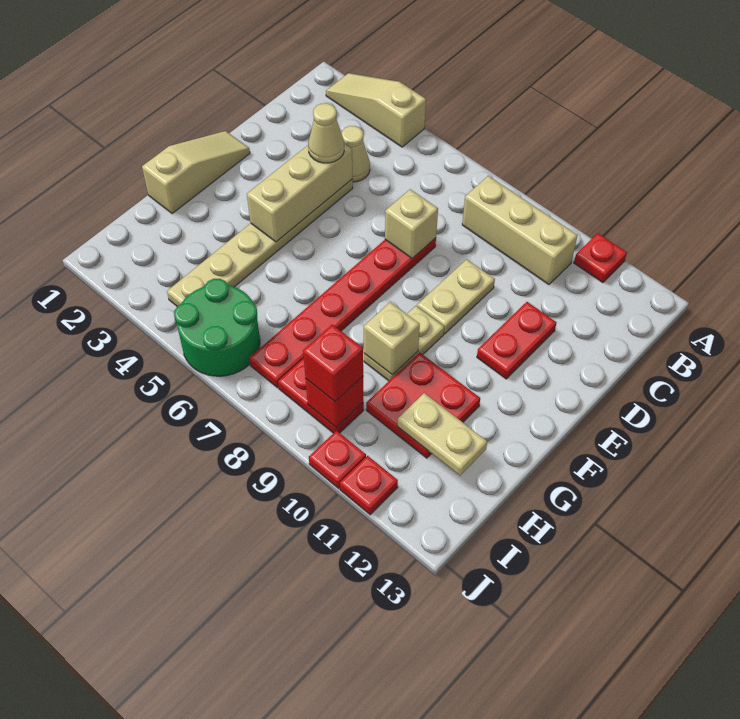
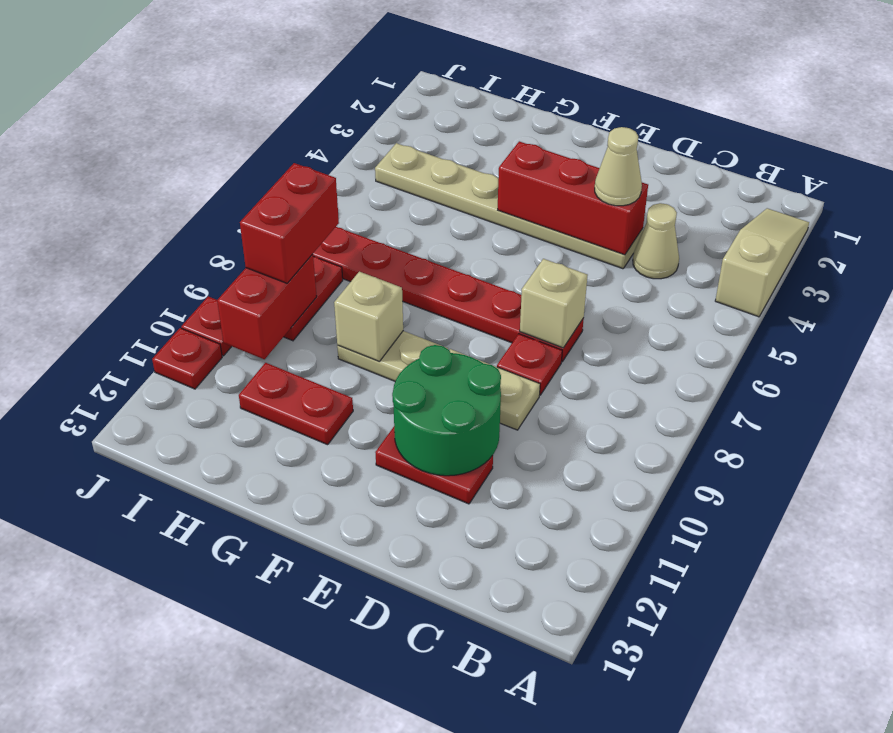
red 1x1 plate [574,233,627,283] -> red 1x1 plate moved to [497,334,562,395]
tan 1x3 brick [462,176,578,284] -> none
tan 1x3 brick [247,144,353,242] -> red 1x3 brick [498,141,648,255]
tan 1x3 slope [142,131,250,214] -> none
red 2x2 plate [366,352,480,458] -> red 1x2 plate [239,363,353,445]
tan 1x2 plate [397,393,487,476] -> none
green 2x2 round brick [174,279,260,376] -> green 2x2 round brick moved to [392,345,501,476]
red 1x1 brick [305,377,363,428] -> red 1x2 brick [217,254,317,359]
red 1x1 brick [303,325,363,402] -> red 1x2 brick [240,163,339,283]

